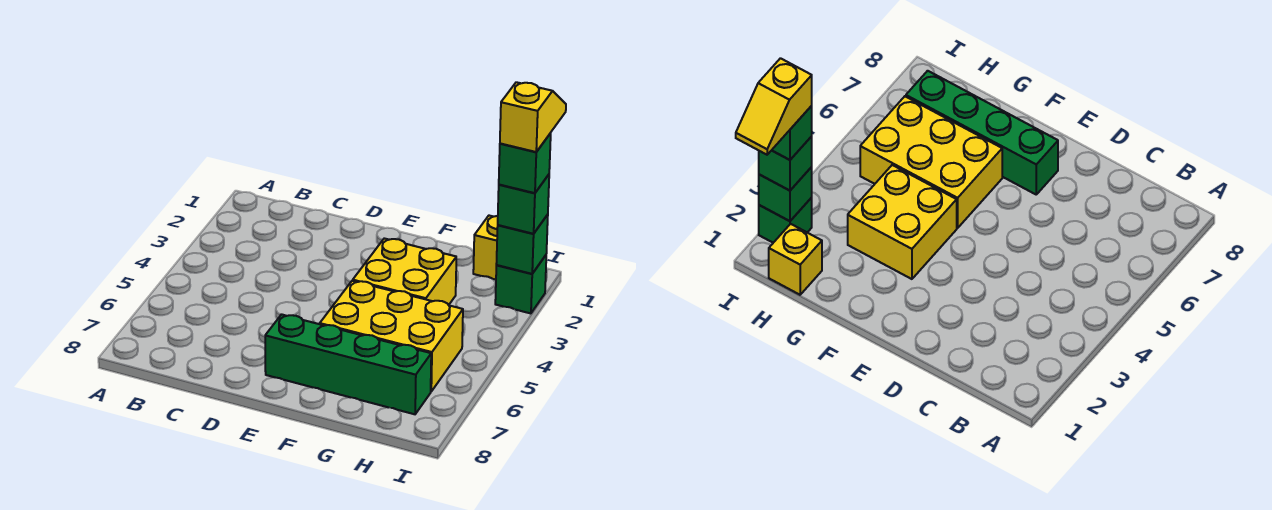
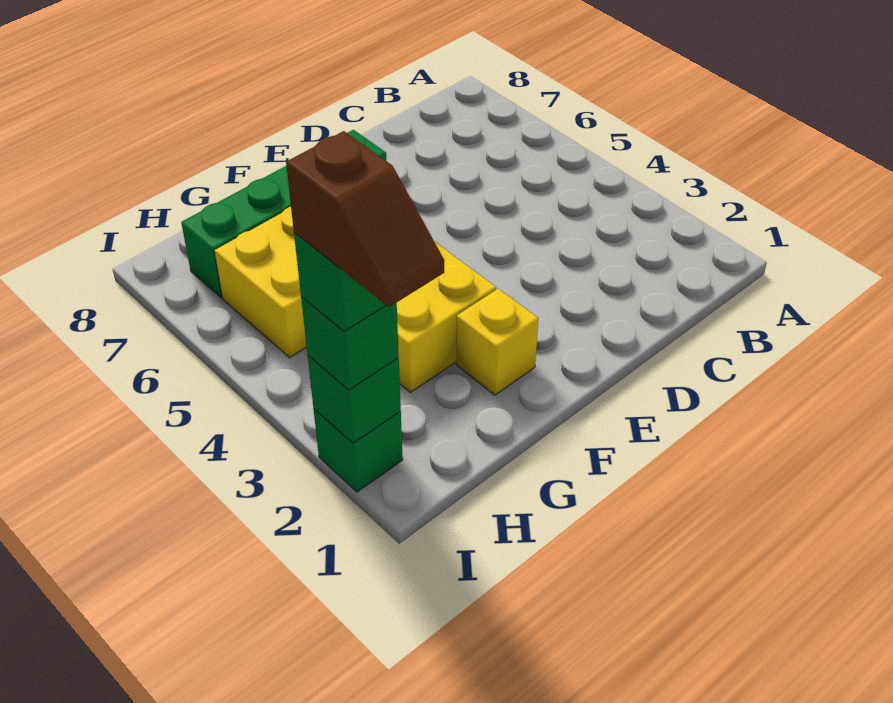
yellow 1x1 brick [473,216,498,280] -> yellow 1x1 brick moved to [456,289,539,395]
yellow 1x2 slope [500,82,566,152] -> brown 1x2 slope [286,131,444,307]

